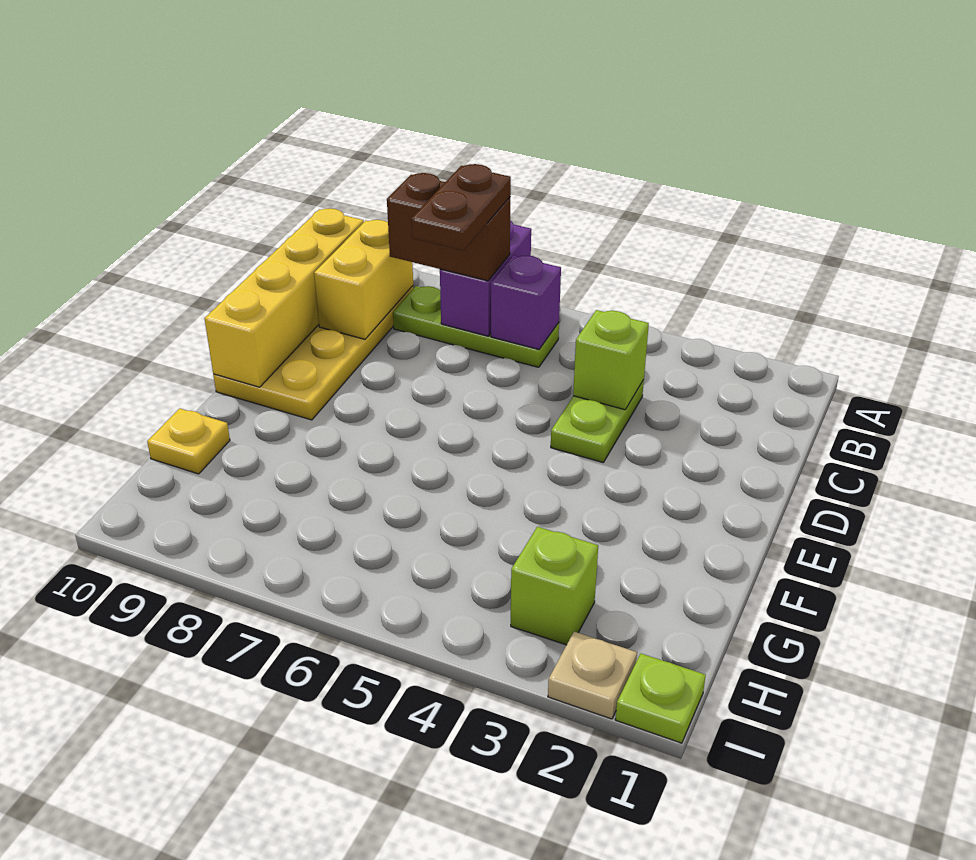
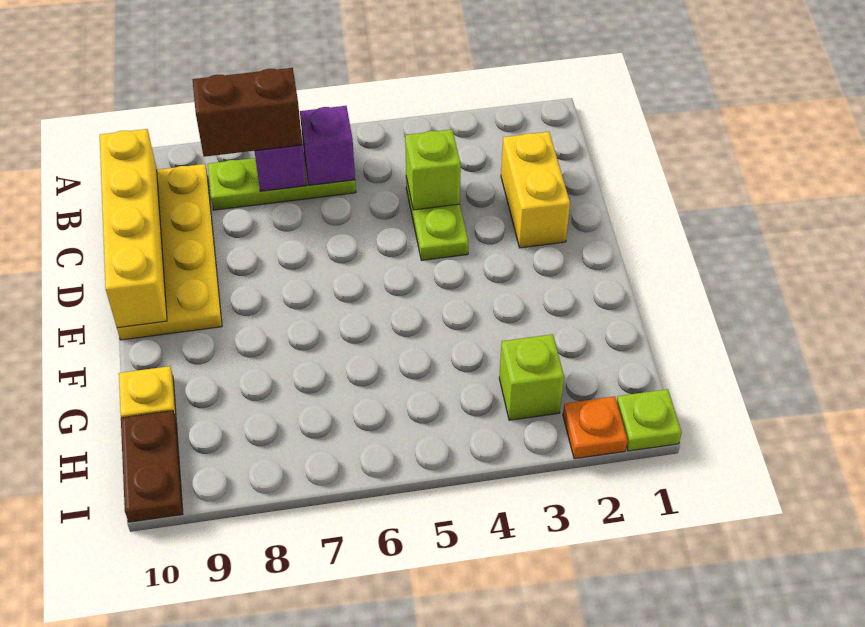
brown 1x2 plate [411,164,511,251] -> brown 1x2 plate moved to [121,411,183,522]
yellow 1x2 brick [314,220,413,339] -> yellow 1x2 brick moved to [501,132,570,248]
tan 1x1 plate [548,632,637,719] -> orange 1x1 plate [563,397,628,459]

